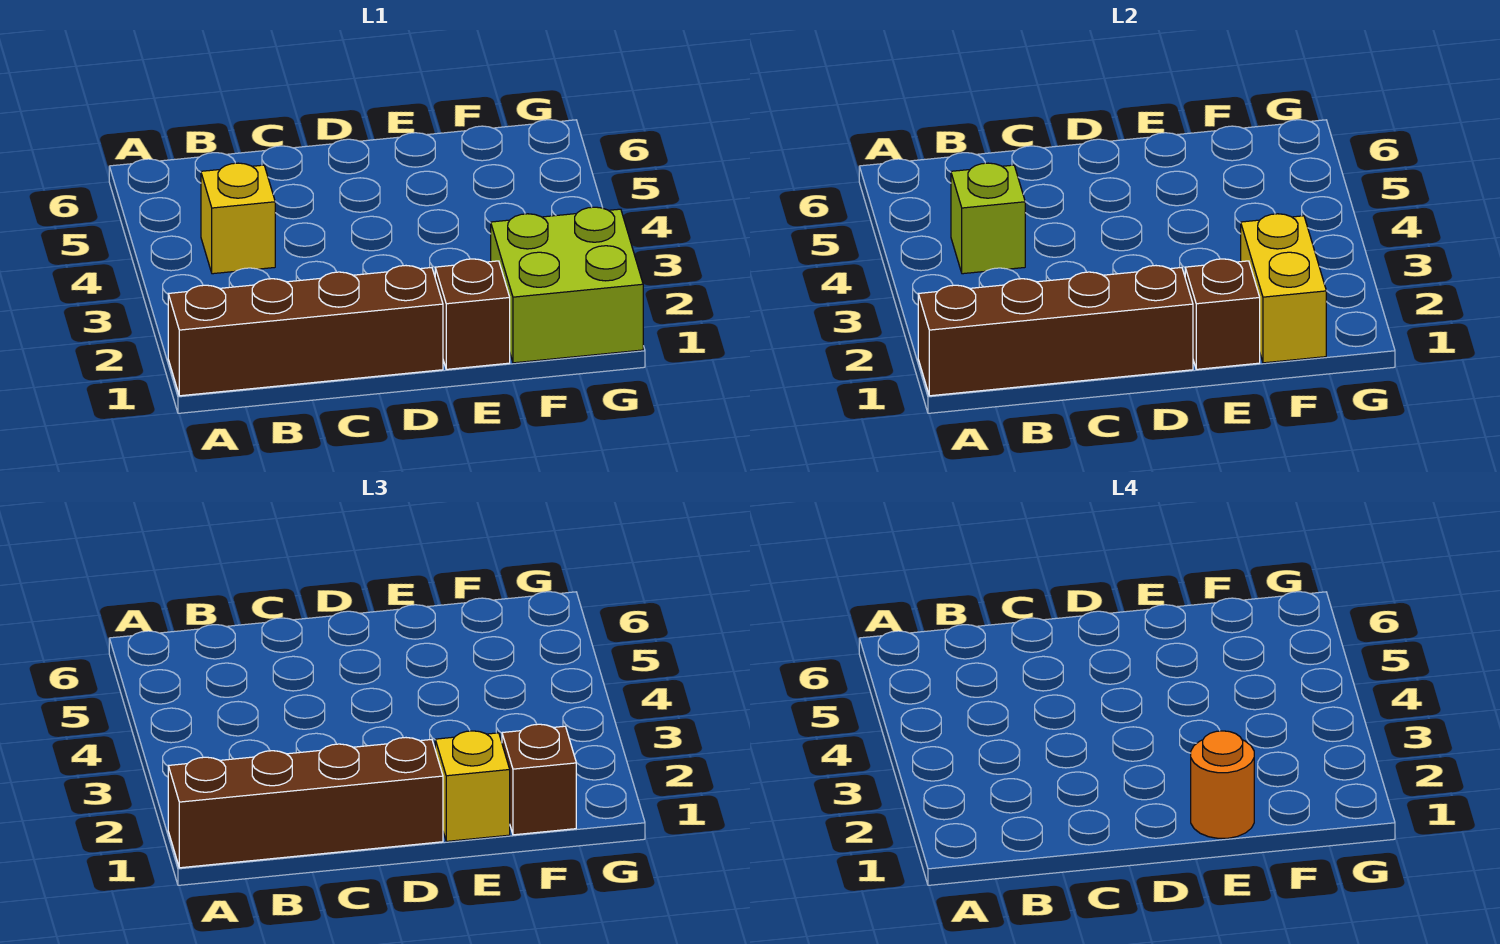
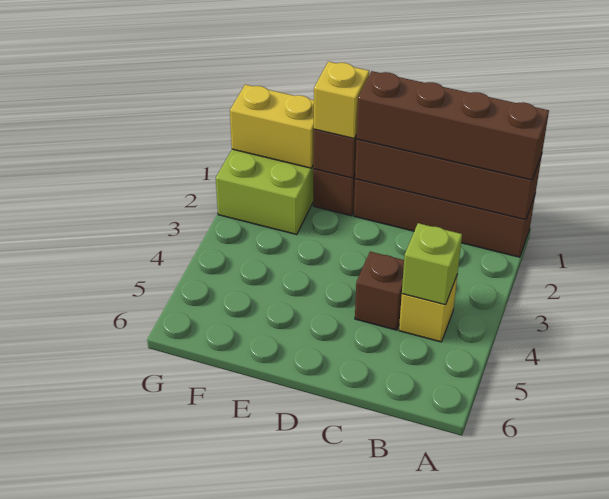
orange 1x1 round brick [1191,731,1254,838] -> none
yellow 1x2 brick [1241,214,1326,363] -> yellow 1x2 brick turned to [230,84,314,168]
brown 1x1 brick [502,724,576,835] -> brown 1x1 brick moved to [355,252,404,330]

